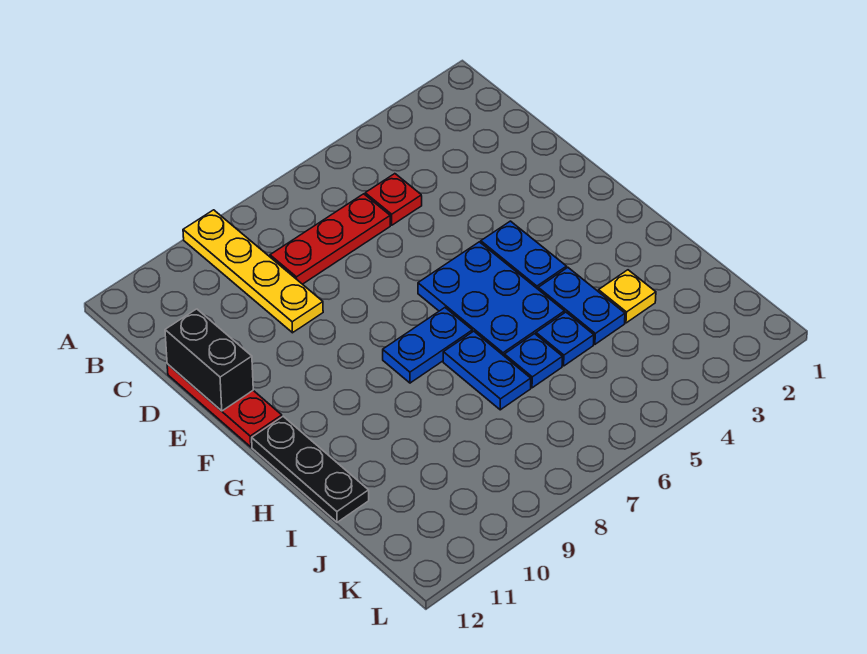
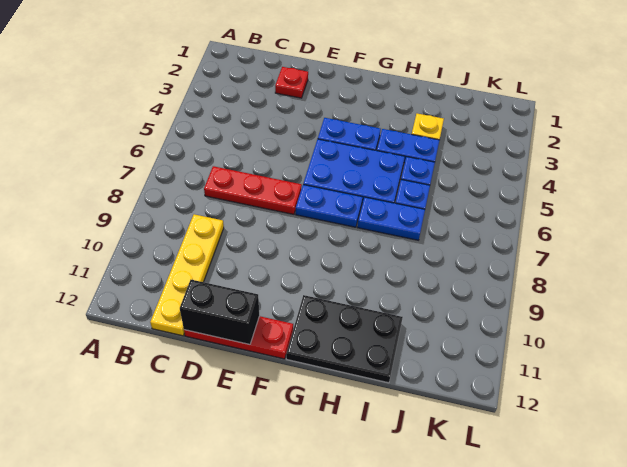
yellow 1x4 plate [183,210,323,333] -> yellow 1x4 plate turned to [150,214,224,336]
red 1x1 plate [365,174,422,225] -> red 1x1 plate moved to [275,67,308,98]
red 1x3 plate [270,194,390,284] -> red 1x3 plate turned to [204,166,302,214]
blue 1x2 plate [383,308,472,383] -> blue 1x2 plate turned to [296,185,363,227]
black 1x3 plate [252,416,369,522] -> black 2x3 plate [286,295,403,383]

